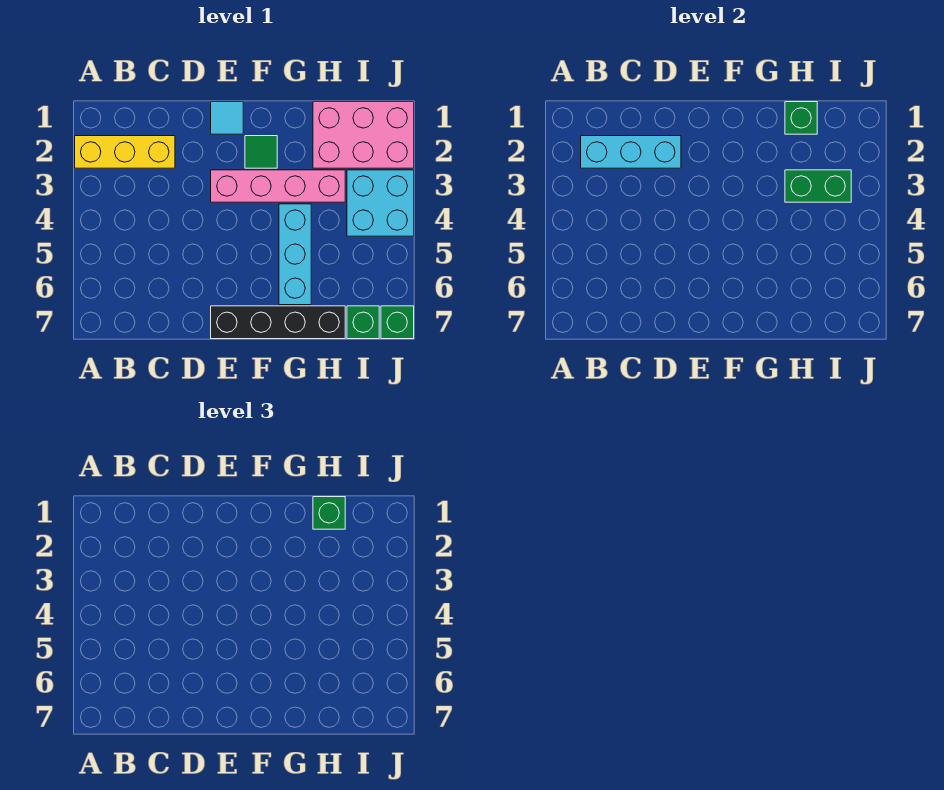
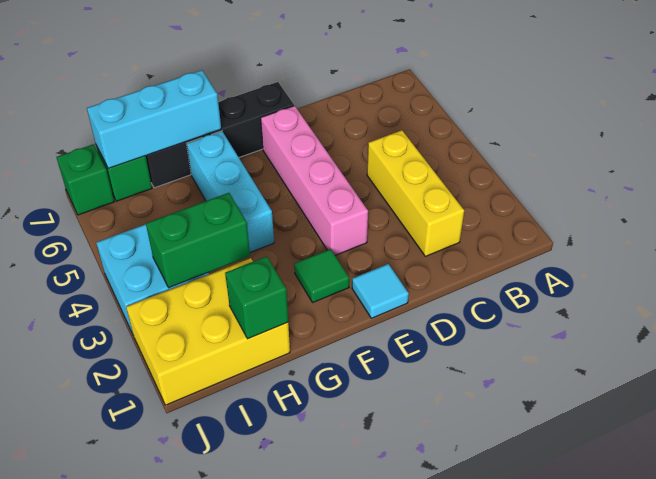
yellow 1x3 brick [75,136,175,168] -> yellow 1x3 brick turned to [367,130,464,256]
cyan 1x3 brick [581,136,681,168] -> cyan 1x3 brick moved to [87,70,221,168]
pink 1x4 brick [211,170,345,202] -> pink 1x4 brick turned to [261,106,368,255]
pink 2x3 brick [313,102,414,168] -> yellow 2x3 brick [126,258,290,405]
green 1x1 brick [313,497,345,529] -> none

